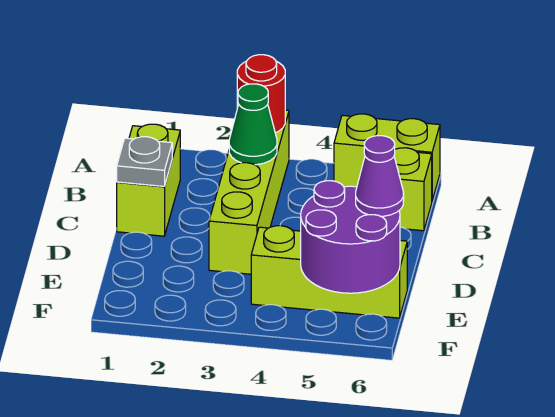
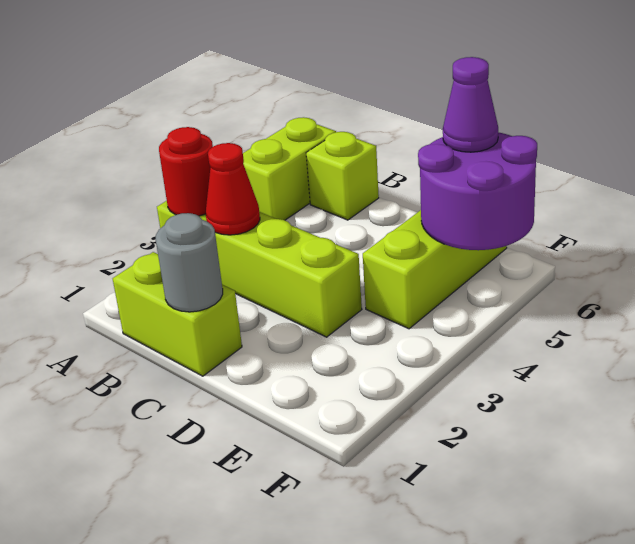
green 1x1 cone [229,84,277,165] -> red 1x1 cone [206,143,260,235]
grey 1x1 plate [117,137,172,186] -> grey 1x1 round brick [156,213,223,312]

